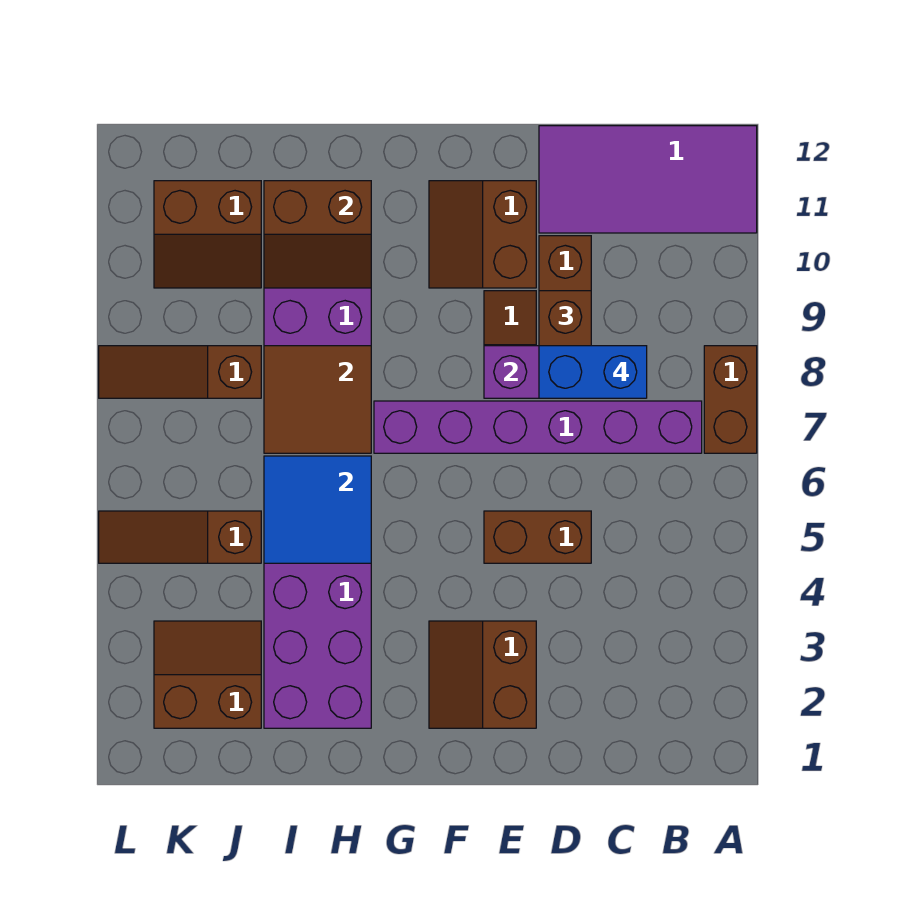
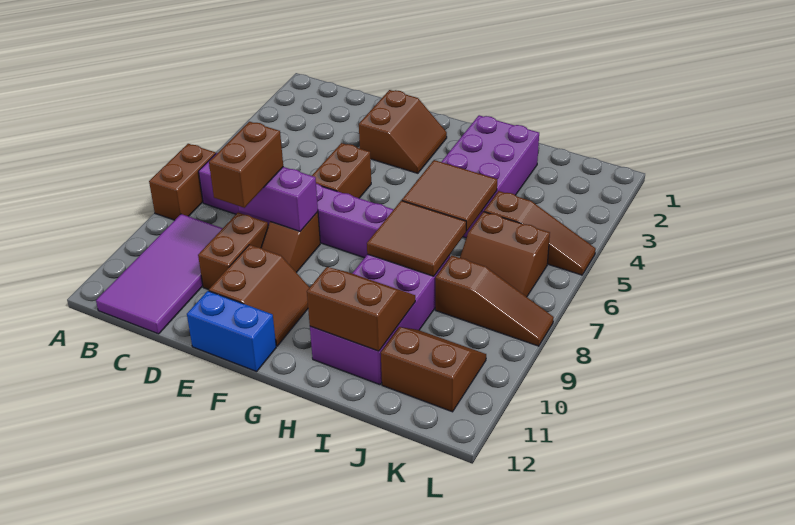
purple 2x4 tile [539,126,757,233] -> purple 2x4 tile turned to [96,214,223,334]
blue 1x2 brick [539,346,647,398] -> blue 1x2 brick moved to [187,291,276,372]
brown 1x2 brick [484,511,591,563] -> brown 1x2 brick turned to [312,143,371,198]
blue 2x2 tile [264,456,371,563] -> brown 2x2 tile [402,160,497,231]
brown 2x2 slope [154,621,261,728] -> brown 2x2 slope moved to [460,212,550,297]

